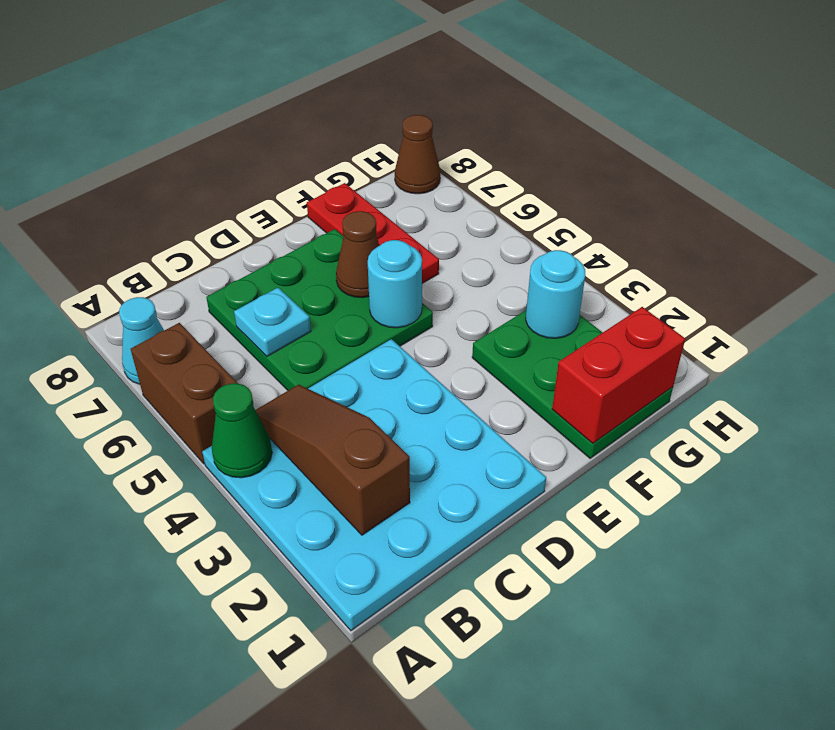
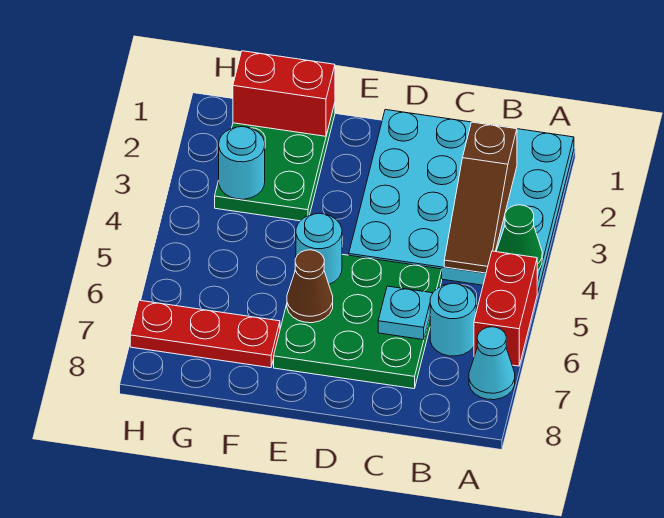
brown 1x2 brick [131,323,237,464] -> red 1x2 brick [474,251,537,366]
none -> cyan 1x1 round brick [430,283,476,356]
red 1x3 plate [307,183,439,283] -> red 1x3 plate turned to [130,300,280,368]
brown 1x1 cone [395,115,440,194] -> none

